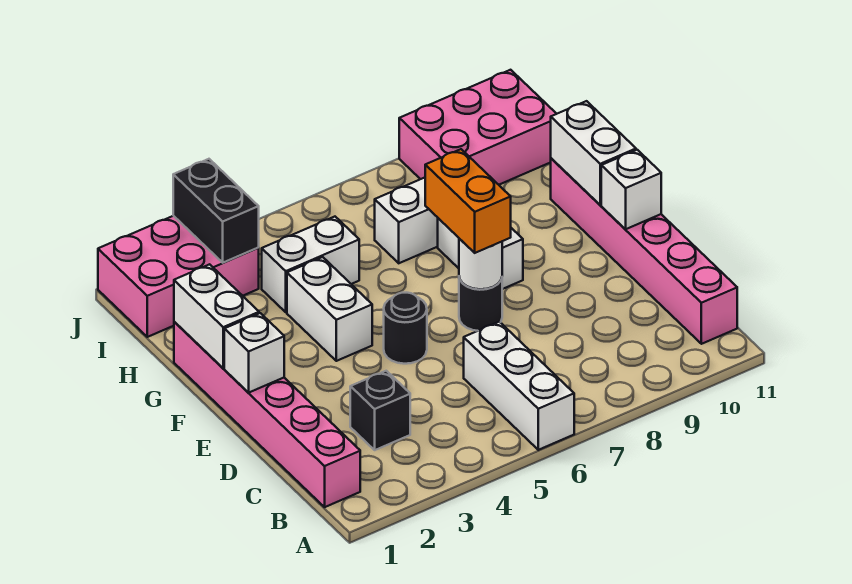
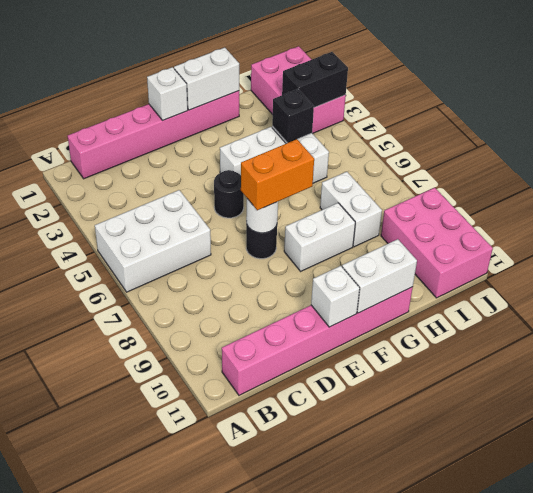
white 1x3 brick [464,322,574,450] -> white 2x3 brick [95,190,211,292]
black 1x1 brick [350,371,410,450] -> black 1x1 brick moved to [272,89,314,143]

